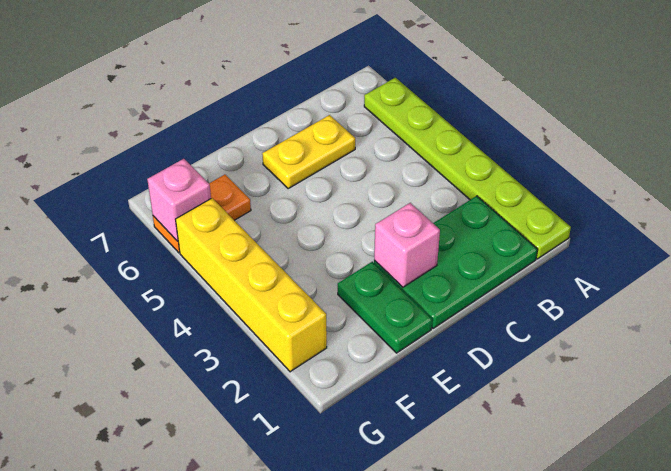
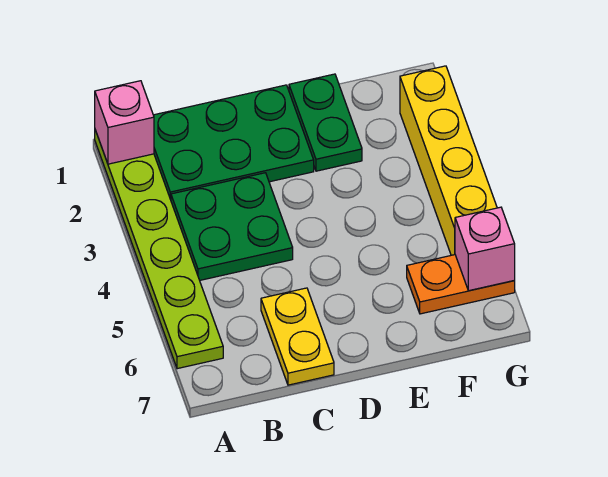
none -> green 2x2 plate [171,173,293,280]
yellow 1x2 plate [262,115,355,188] -> yellow 1x2 plate turned to [261,288,334,385]
pink 1x1 brick [374,203,440,287] -> pink 1x1 brick moved to [95,81,154,164]

